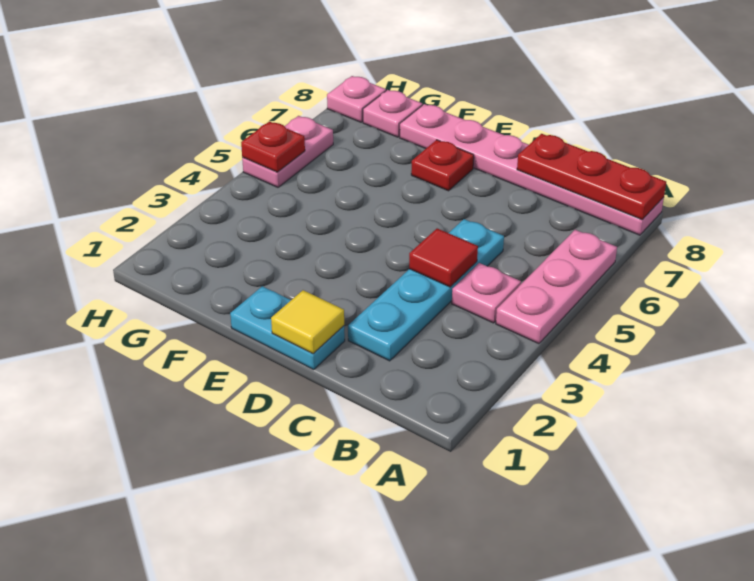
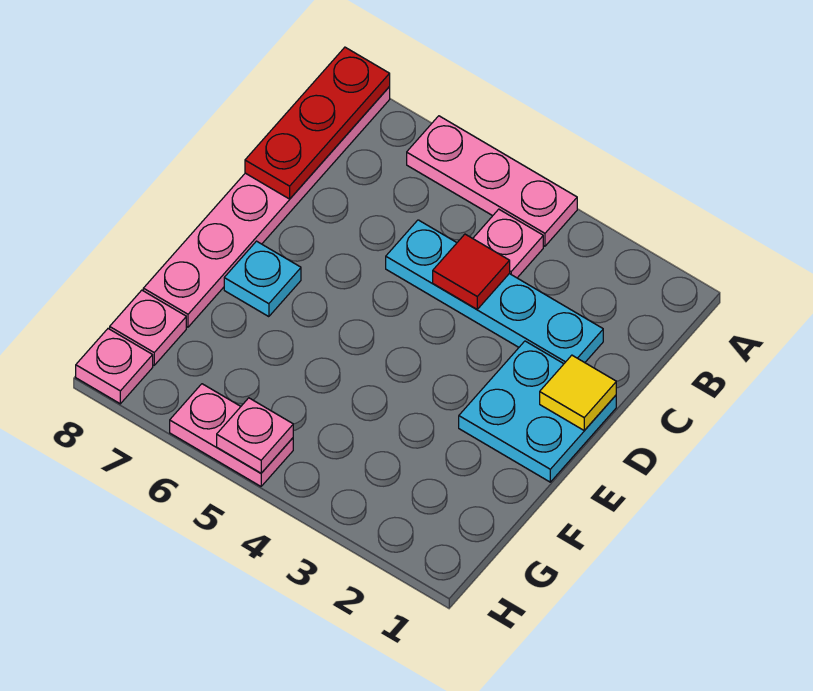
cyan 1x2 plate [230,286,345,370] -> cyan 2x2 plate [459,341,616,482]
red 1x1 plate [411,140,474,191] -> cyan 1x1 plate [224,241,301,317]
red 1x1 plate [241,121,305,172] -> pink 1x1 plate [217,398,293,473]

